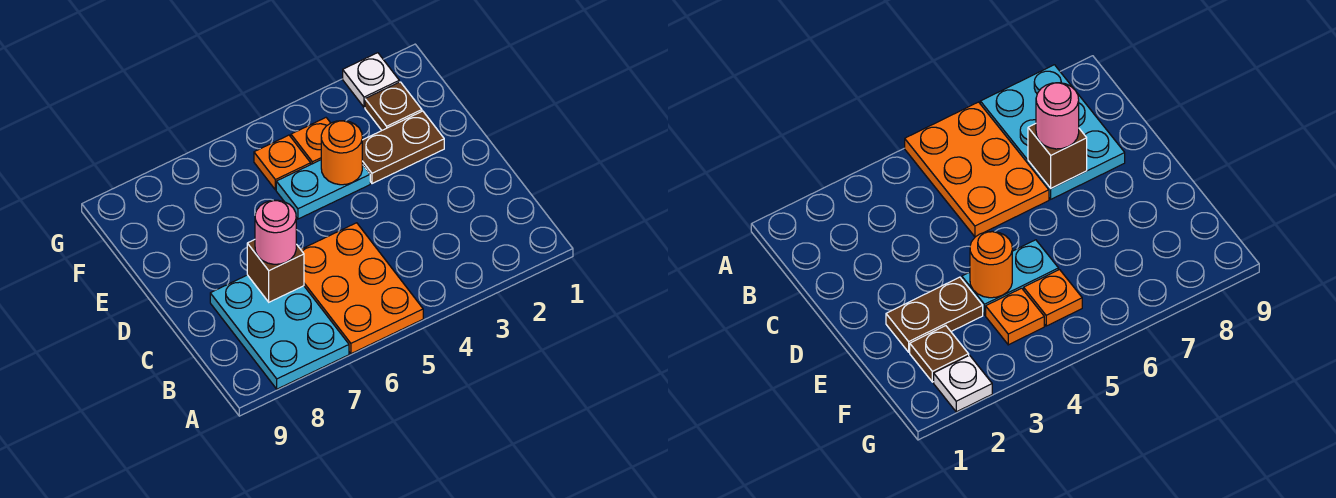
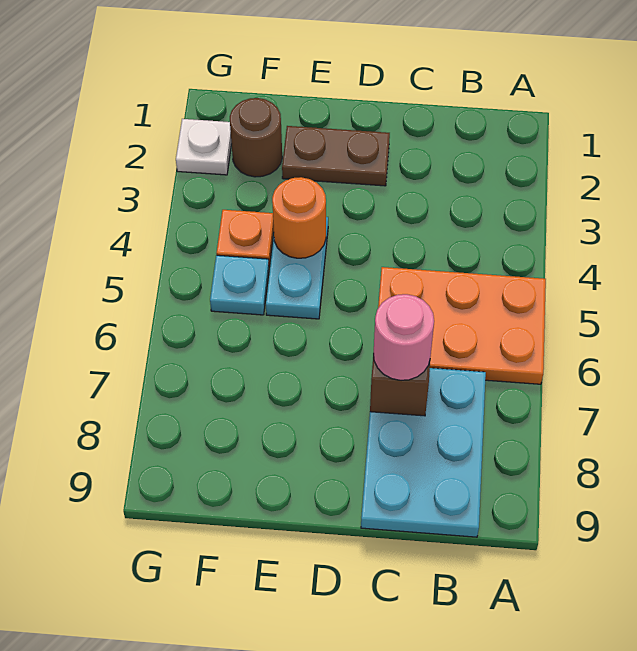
cyan 2x3 plate [210,275,349,389] -> cyan 2x3 plate turned to [361,368,486,537]
brown 1x2 plate [362,111,444,184] -> brown 1x2 plate turned to [282,126,390,186]
brown 1x1 plate [365,82,422,130] -> brown 1x1 round brick [230,98,282,177]
orange 1x1 plate [254,135,311,190] -> cyan 1x1 plate [210,255,269,315]

